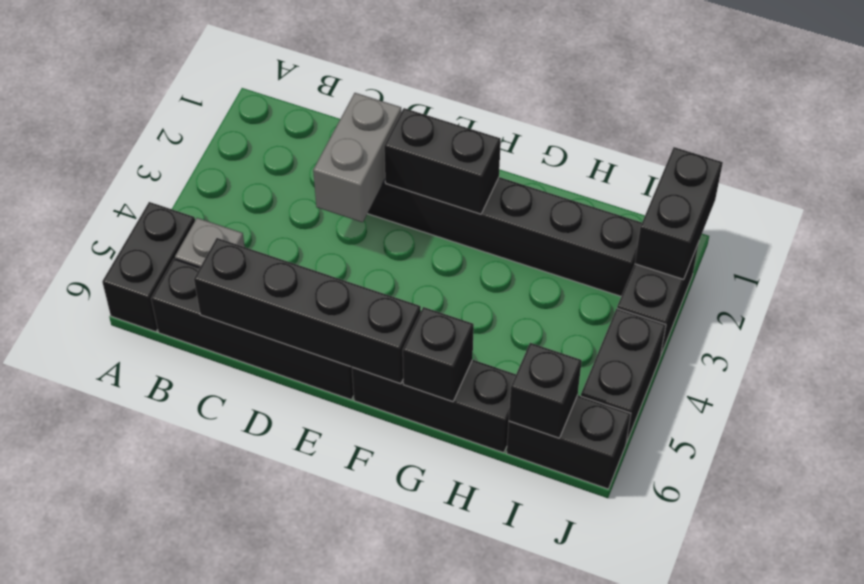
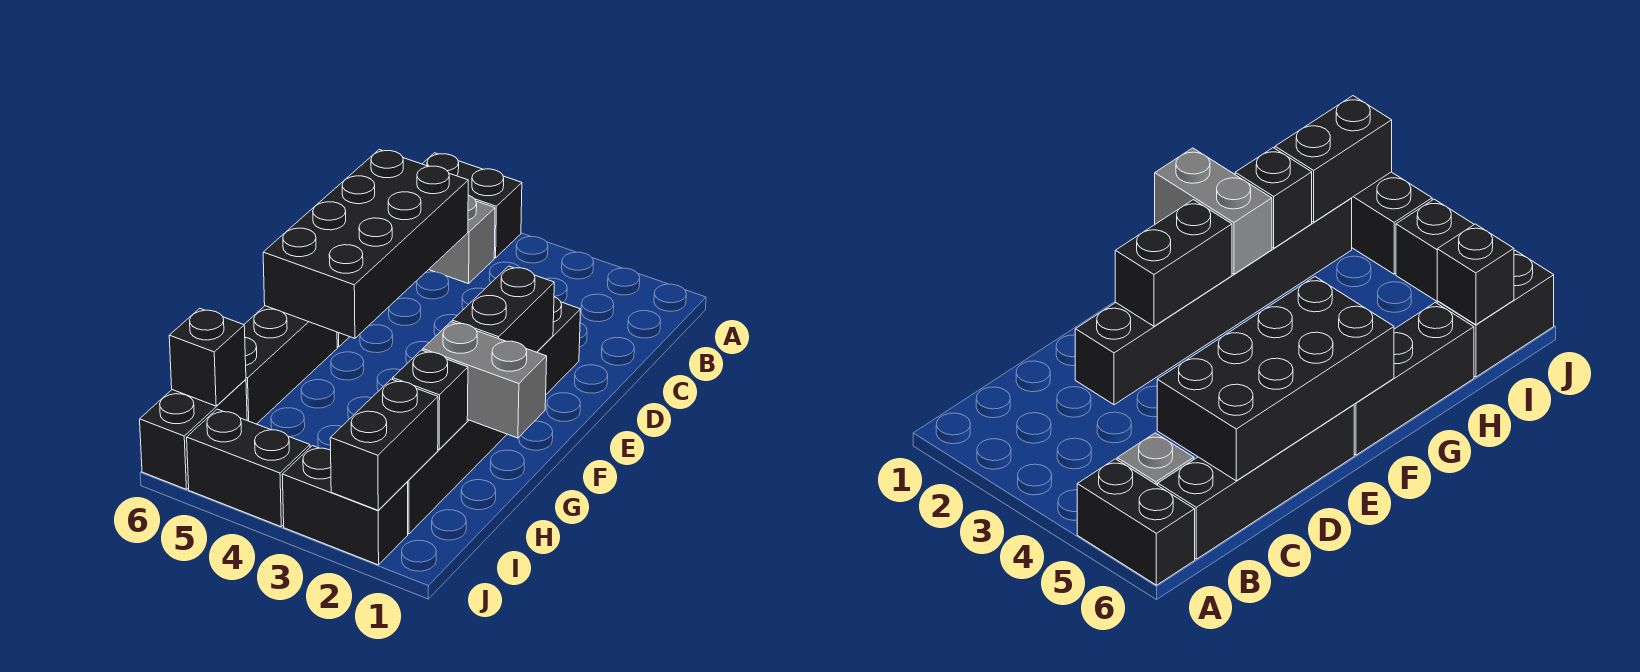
black 1x4 brick [194,238,421,384] -> black 2x4 brick [263,150,468,338]
grey 1x2 brick [313,93,401,222] -> grey 1x2 brick moved to [423,322,547,438]
black 1x1 brick [403,307,474,402] -> black 1x1 brick moved to [393,350,468,449]
black 1x2 brick [635,147,723,280] -> black 1x2 brick turned to [330,379,438,510]

